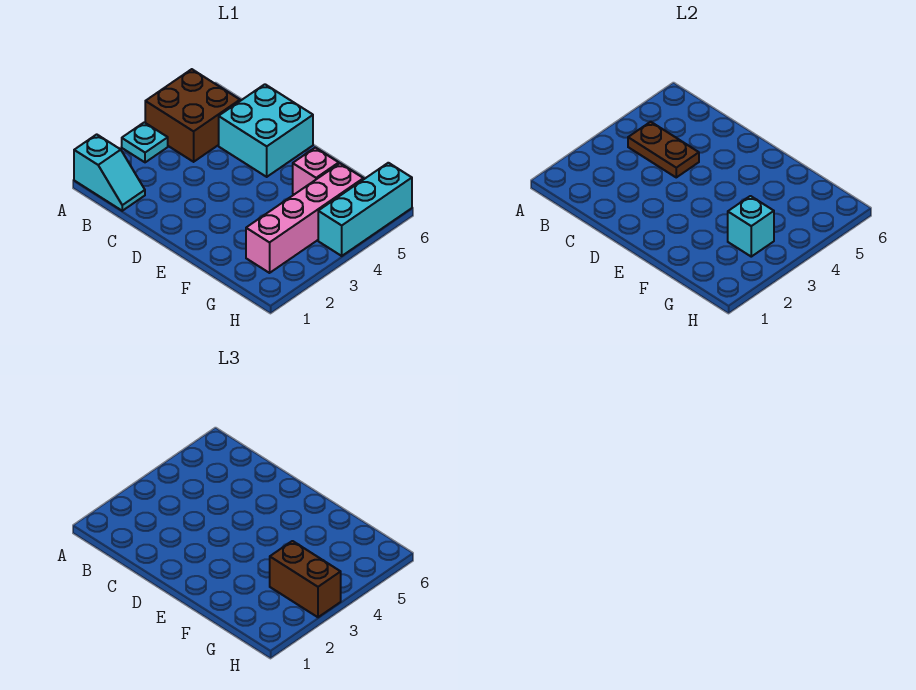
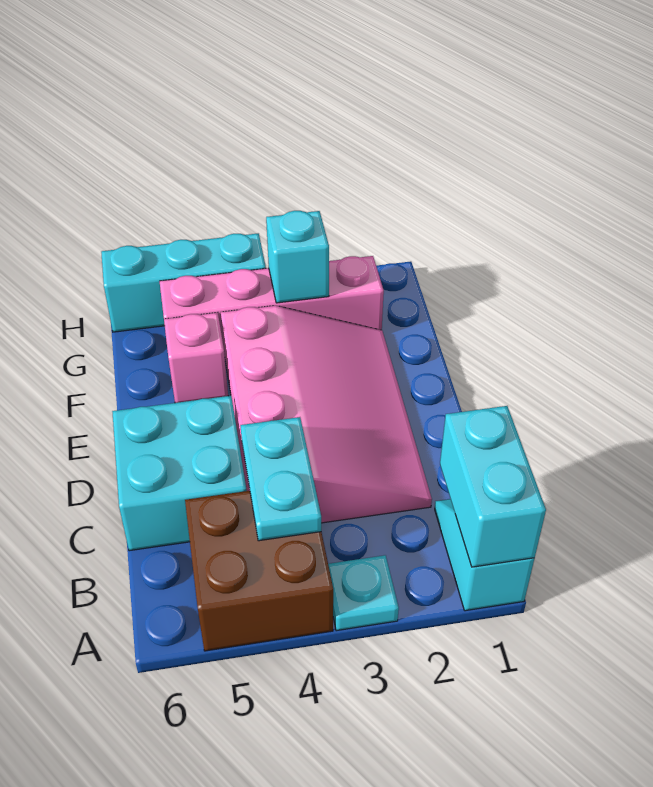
none -> cyan 1x2 brick [440,406,546,567]
brown 1x2 plate [628,122,699,177] -> cyan 1x2 plate [240,417,321,541]
none -> pink 3x4 slope [221,306,432,523]
brown 1x2 brick [270,541,341,617] -> none

